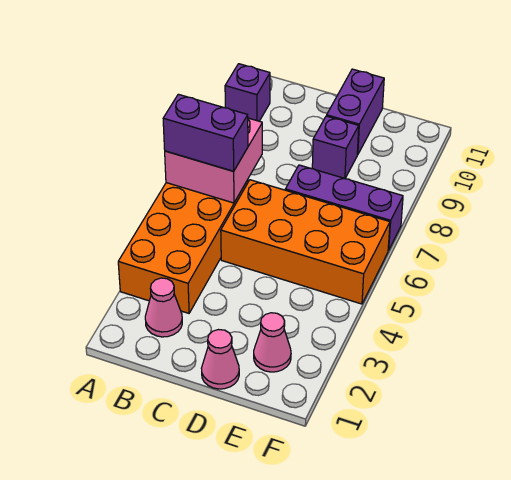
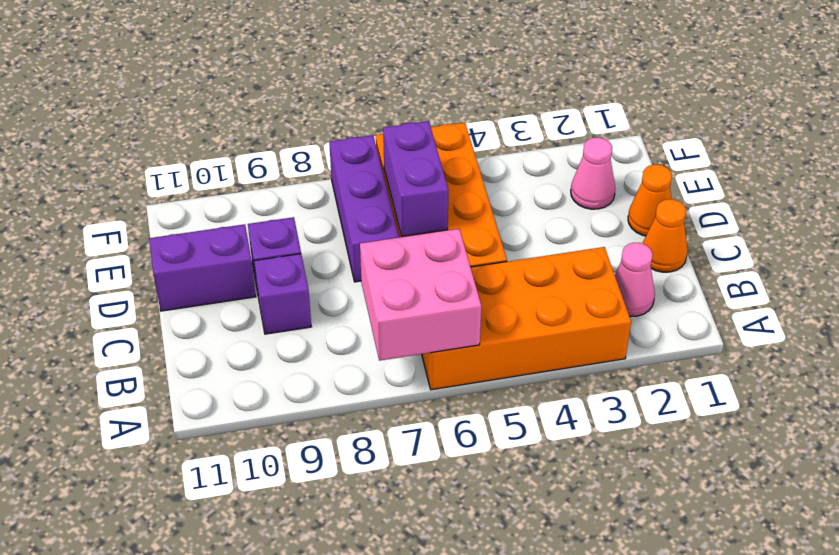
purple 1x2 brick [163,94,248,171] -> purple 1x2 brick moved to [383,121,448,237]
purple 1x1 brick [225,64,270,121] -> purple 1x1 brick moved to [254,254,311,334]
none -> orange 1x1 cone [643,199,688,272]
pink 1x1 cone [201,330,239,389] -> orange 1x1 cone [628,165,672,236]

